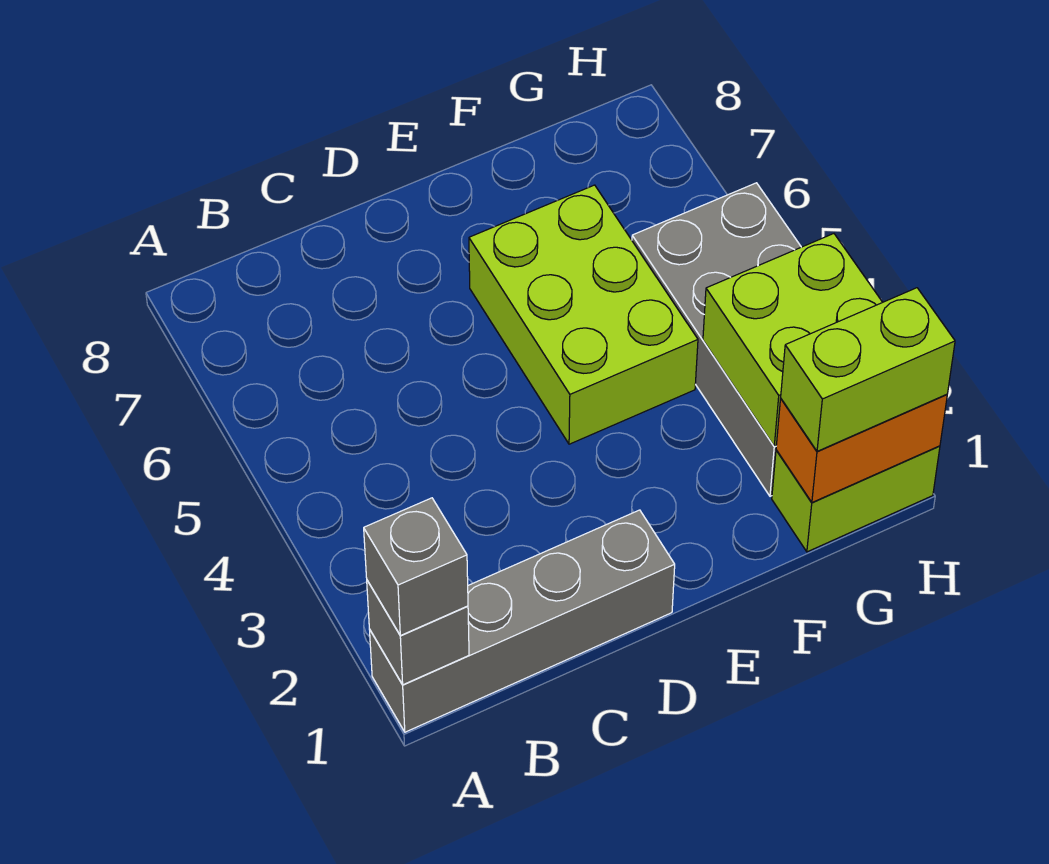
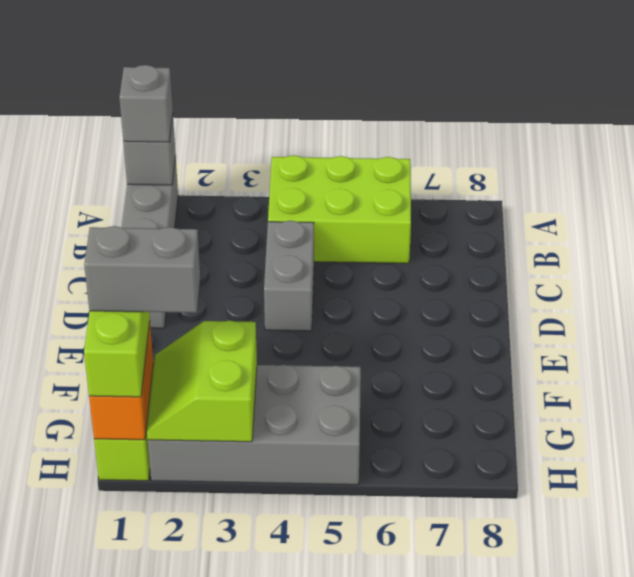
none -> grey 1x2 brick [264,221,314,331]
lime 2x3 brick [469,185,698,444] -> lime 2x3 brick moved to [268,155,411,263]
none -> grey 1x2 brick [84,226,200,313]
lime 2x2 brick [703,234,883,446] -> lime 2x2 slope [147,320,257,442]

